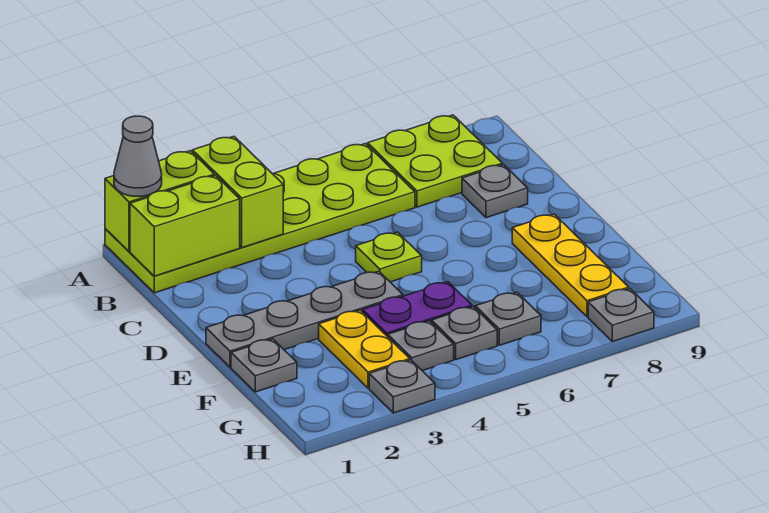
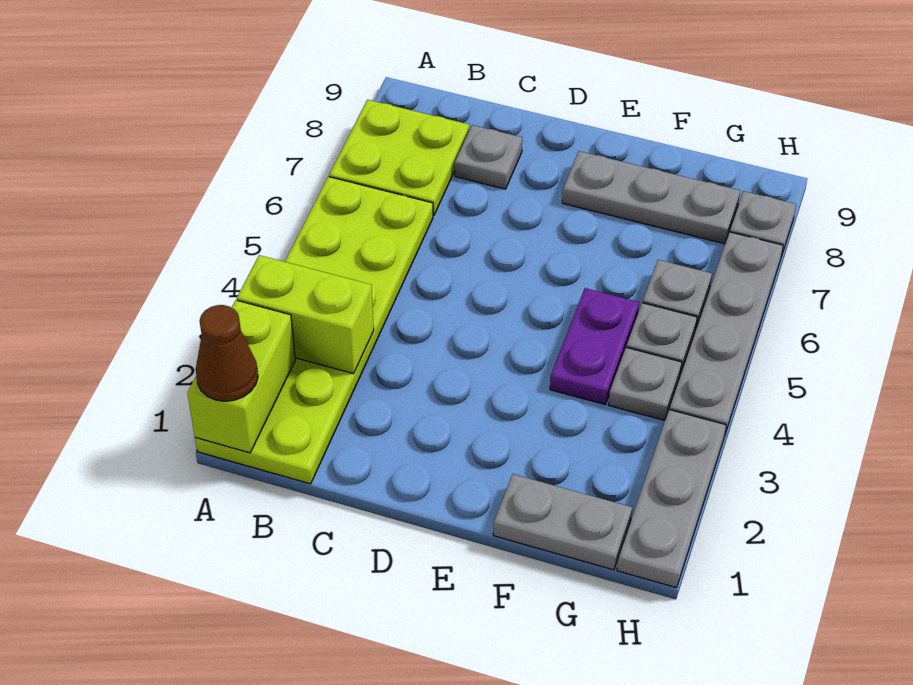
grey 1x1 cone [114,116,162,196] -> brown 1x1 cone [196,305,258,401]
lime 1x2 brick [130,176,240,276] -> none
lime 1x1 plate [356,232,422,282] -> none
grey 1x4 plate [206,271,403,367] -> grey 1x4 plate moved to [669,232,783,434]
yellow 1x3 plate [512,214,629,317] -> grey 1x3 plate [562,151,740,244]
grey 1x1 plate [231,339,297,392] -> grey 1x2 plate [493,474,632,570]
yellow 1x2 plate [319,310,410,388] -> none
grey 1x1 plate [369,360,435,413] -> grey 1x3 plate [617,410,726,588]

